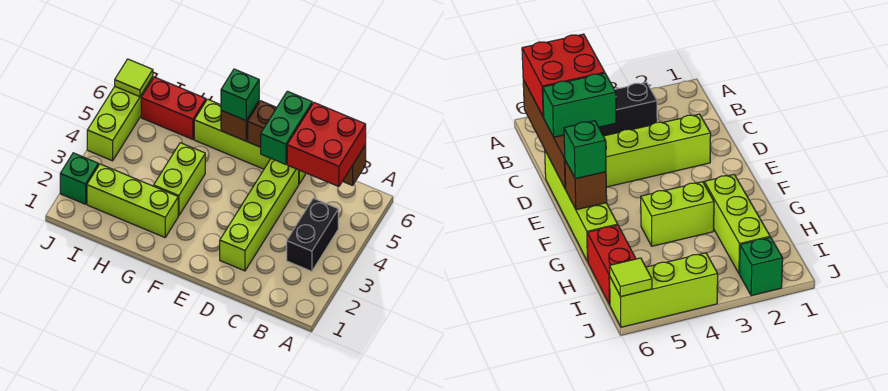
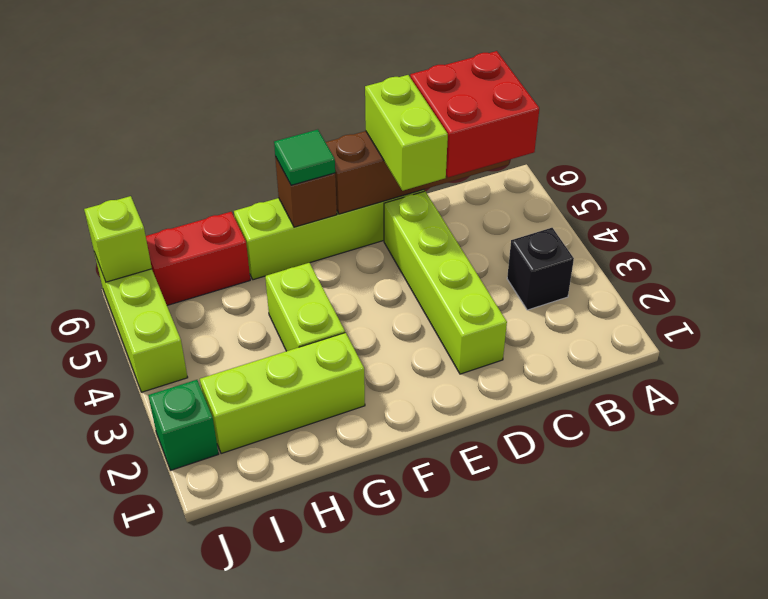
black 1x2 brick [287,198,338,271] -> black 1x1 brick [507,228,574,310]
green 1x2 brick [261,91,312,164] -> lime 1x2 brick [365,75,448,191]
green 1x1 brick [221,69,259,120] -> green 1x1 tile [274,130,335,185]
lime 1x1 tile [115,59,153,97] -> lime 1x1 brick [84,196,152,282]

